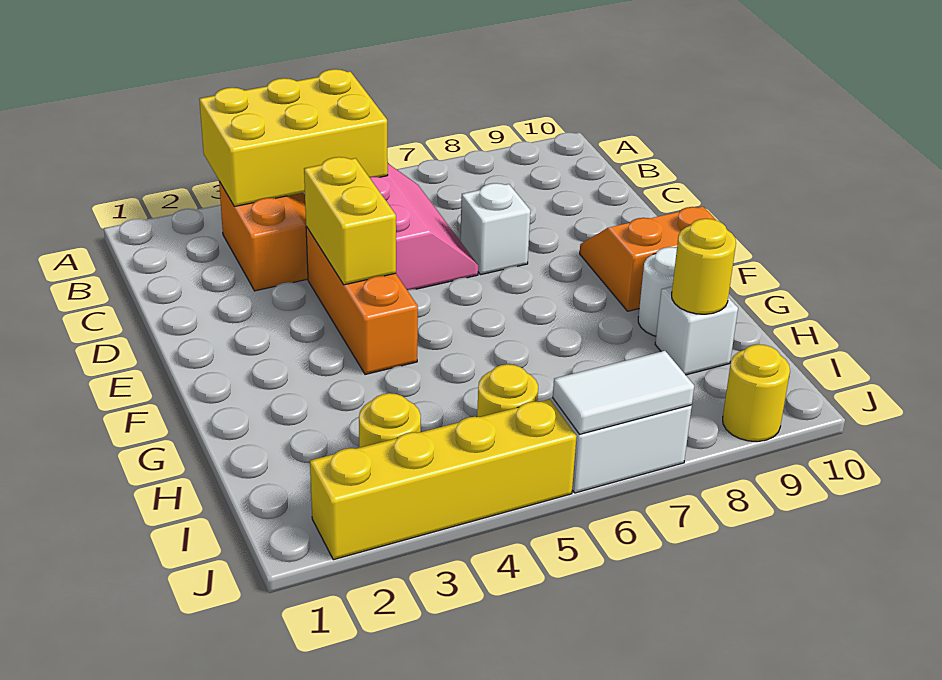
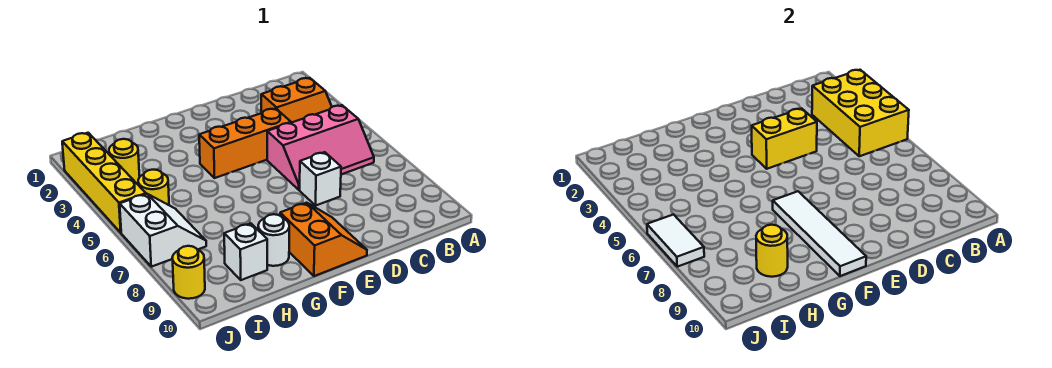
none -> white 1x4 tile [773,191,866,276]

